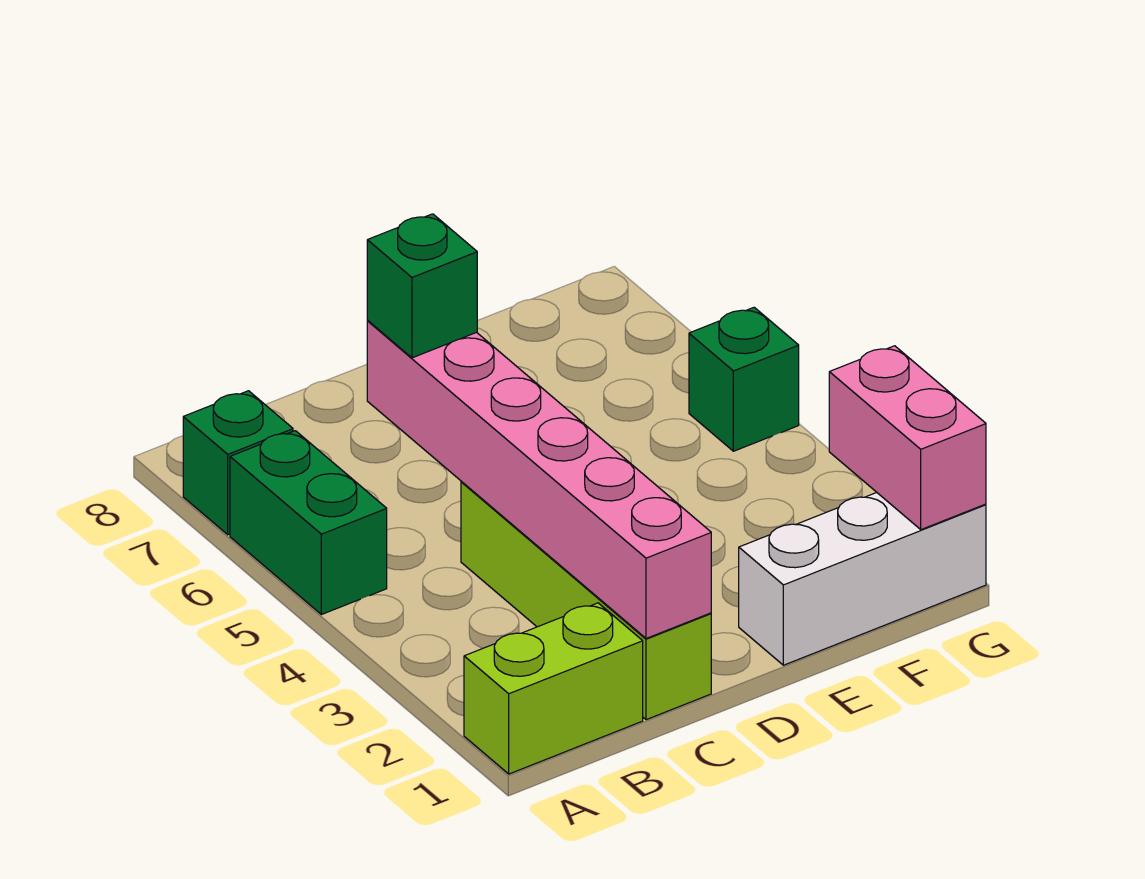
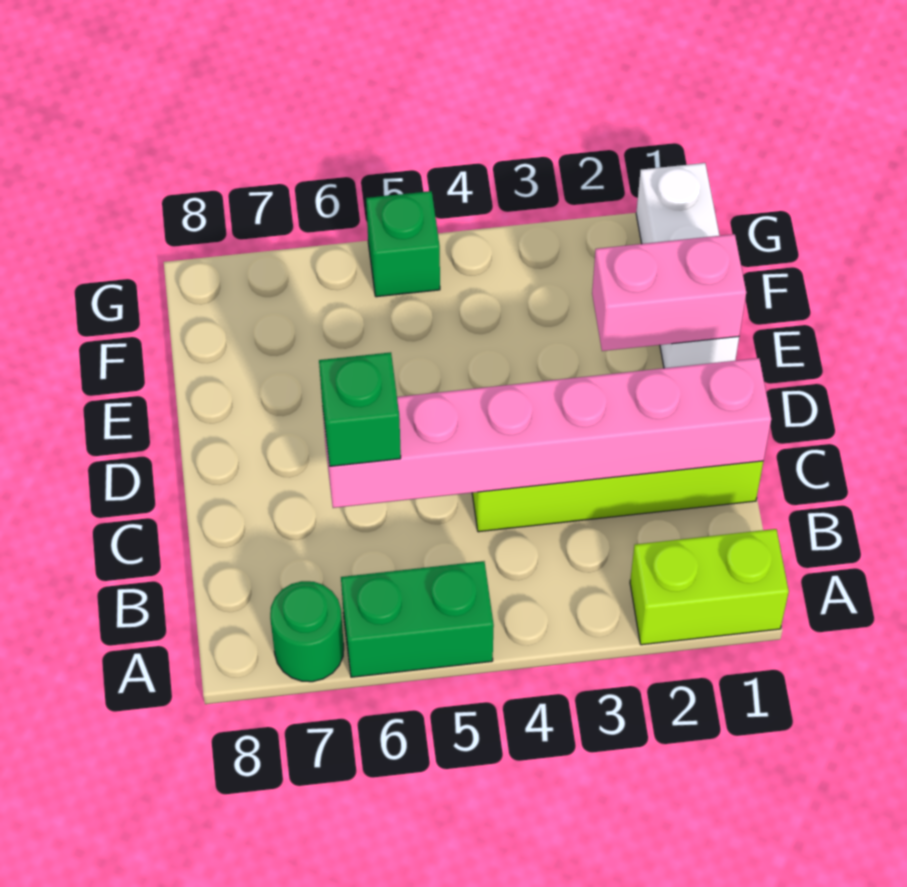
lime 1x2 brick [464,603,643,774] -> lime 1x2 brick turned to [630,529,789,645]
green 1x1 brick [183,391,293,535] -> green 1x1 round brick [270,581,344,682]
pink 1x2 brick [829,346,986,530] -> pink 1x2 brick moved to [592,234,746,351]

